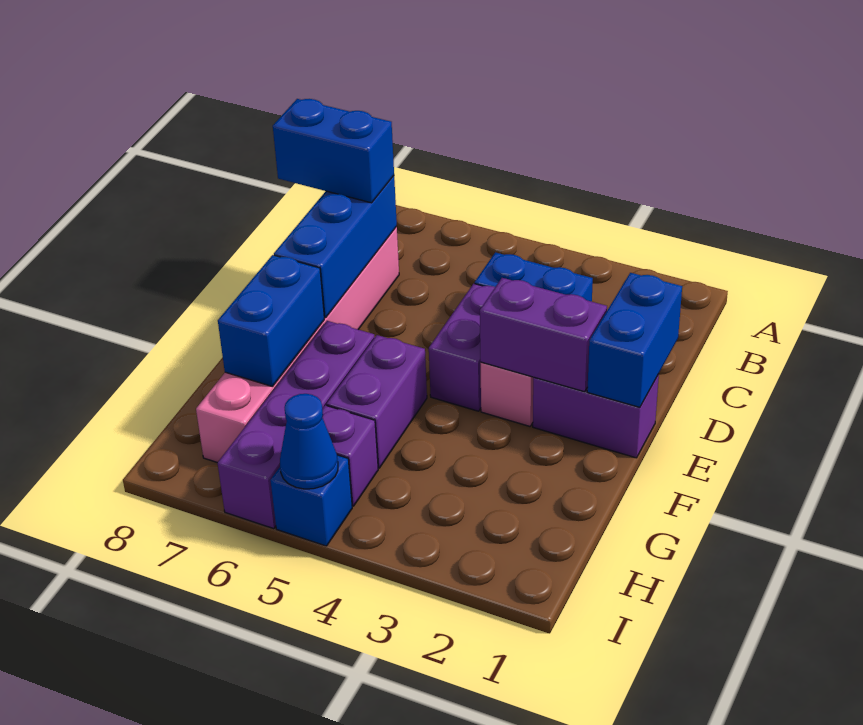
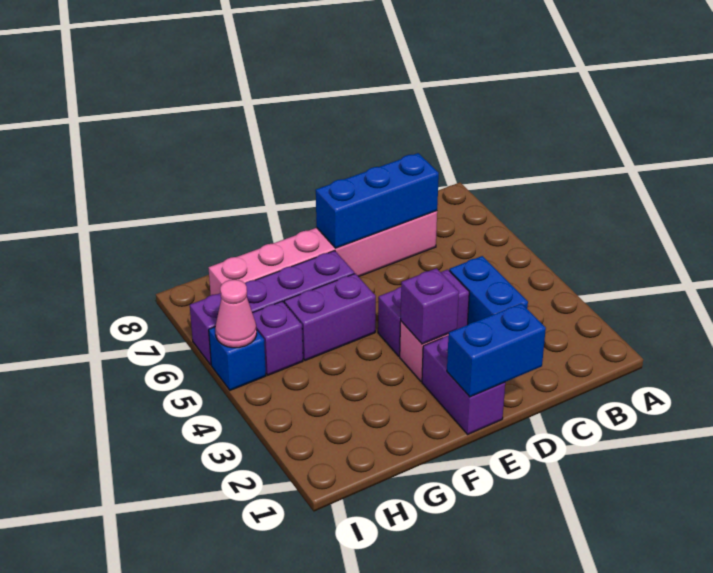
blue 1x2 brick [273,99,394,203] -> none
purple 1x2 brick [480,278,607,392] -> purple 1x1 brick [401,268,459,344]
blue 1x2 brick [218,255,324,387] -> none
blue 1x1 cone [280,394,338,489] -> pink 1x1 cone [215,280,257,348]

